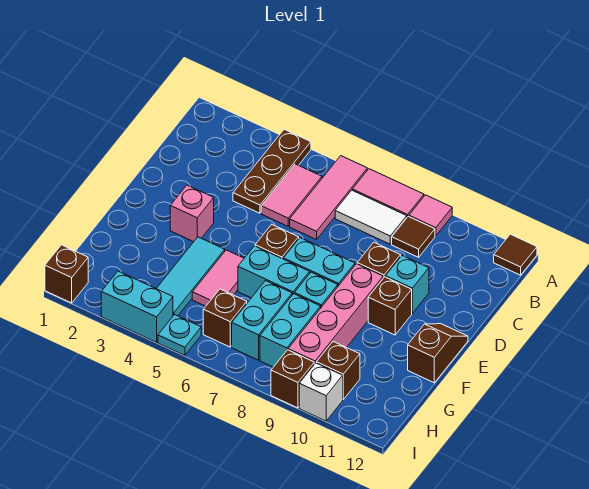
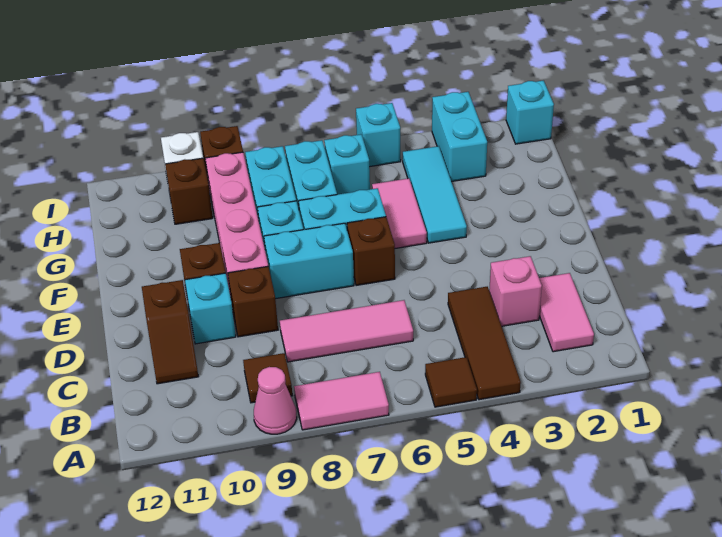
brown 1x3 plate [233,129,311,213] -> brown 1x3 tile [448,287,521,400]
pink 1x3 tile [290,156,367,240] -> pink 1x3 tile turned to [280,300,413,362]
pink 1x1 tile [409,195,452,236] -> pink 1x1 cone [254,367,297,434]
brown 1x1 tile [494,234,537,275] -> brown 1x1 tile moved to [425,357,477,407]
pink 1x2 tile [261,164,322,226] -> pink 1x2 tile moved to [539,273,594,352]
white 1x2 tile [335,190,407,244] -> none
pink 1x1 brick [170,185,214,242] -> pink 1x1 brick moved to [489,256,542,326]
brown 1x2 slope [408,324,468,383] -> brown 1x2 slope moved to [142,280,198,384]
brown 1x1 brick [203,289,247,347] -> cyan 1x1 brick [324,134,370,195]
brown 1x1 brick [45,245,88,303] -> cyan 1x1 brick [506,81,554,144]
cyan 1x2 brick [101,271,173,342] -> cyan 1x2 brick turned to [432,92,487,182]
cyan 1x1 plate [158,315,201,356] -> cyan 1x1 brick [356,103,401,167]

